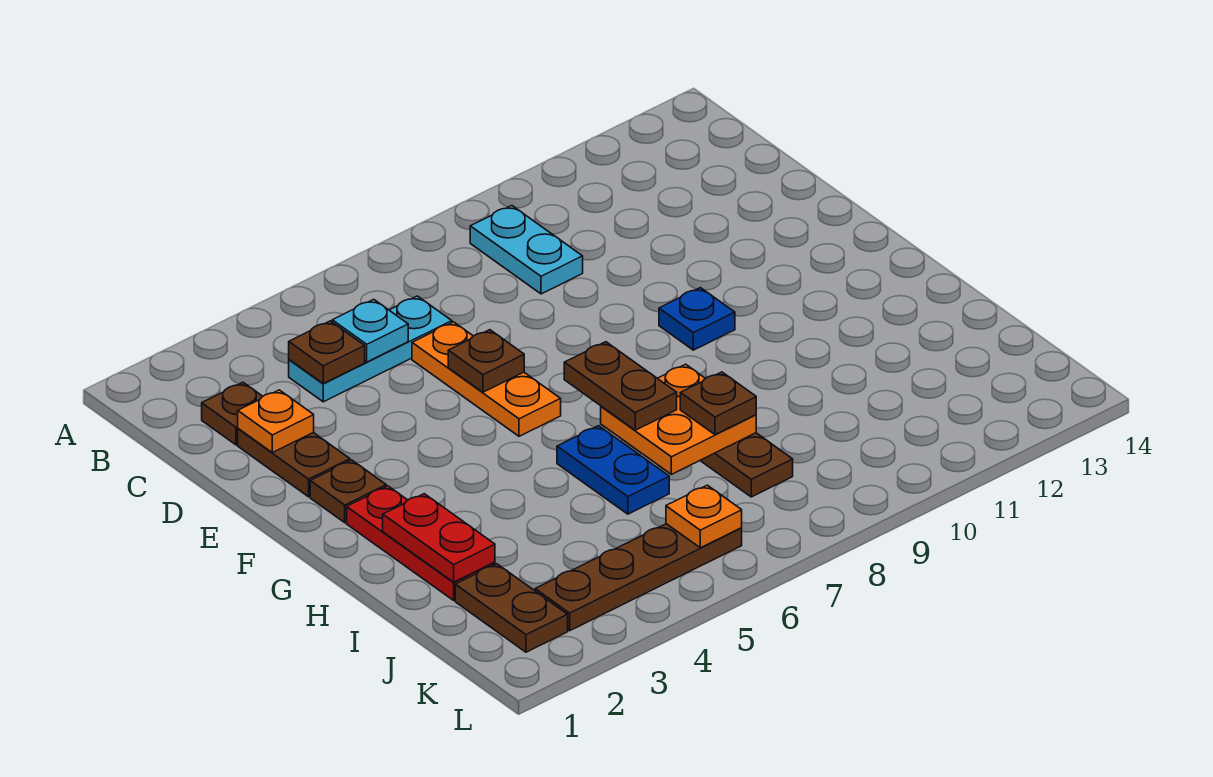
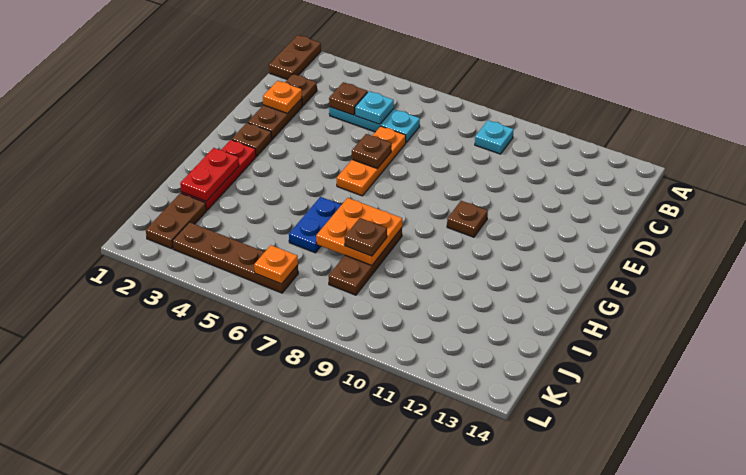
cyan 1x2 plate [470,206,583,294] -> cyan 1x1 plate [475,120,514,154]
blue 1x1 plate [659,288,735,350] -> brown 1x1 plate [447,201,488,237]
brown 1x2 plate [564,342,677,430] -> brown 1x2 plate moved to [269,35,321,80]

